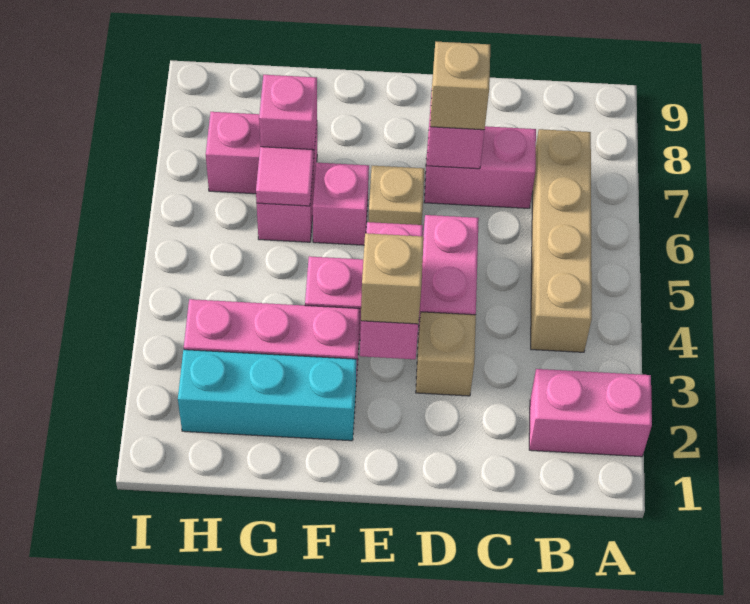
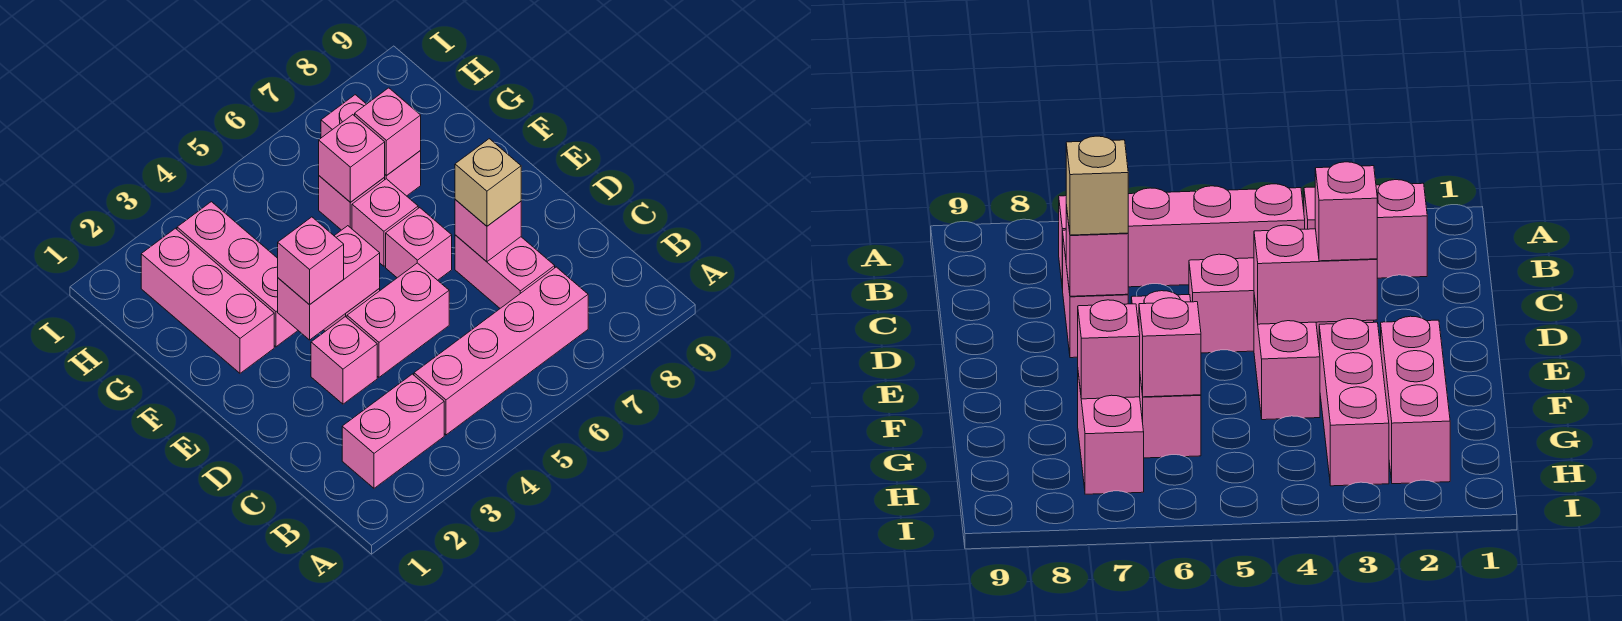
pink 1x2 brick [529,369,652,457] -> pink 1x2 brick turned to [342,374,444,488]
tan 1x4 brick [531,129,592,352] -> pink 1x4 brick [414,267,588,435]
tan 1x1 brick [416,312,476,396] -> pink 1x1 brick [311,317,377,404]
tan 1x1 brick [361,233,424,324] -> pink 1x1 brick [278,217,344,305]
tan 1x1 brick [368,166,424,225] -> pink 1x1 brick [386,208,452,280]
cyan 1x3 brick [178,350,357,441] -> pink 1x3 brick [141,228,274,373]
pink 1x1 tile [256,147,314,206] -> pink 1x1 brick [319,115,385,202]

